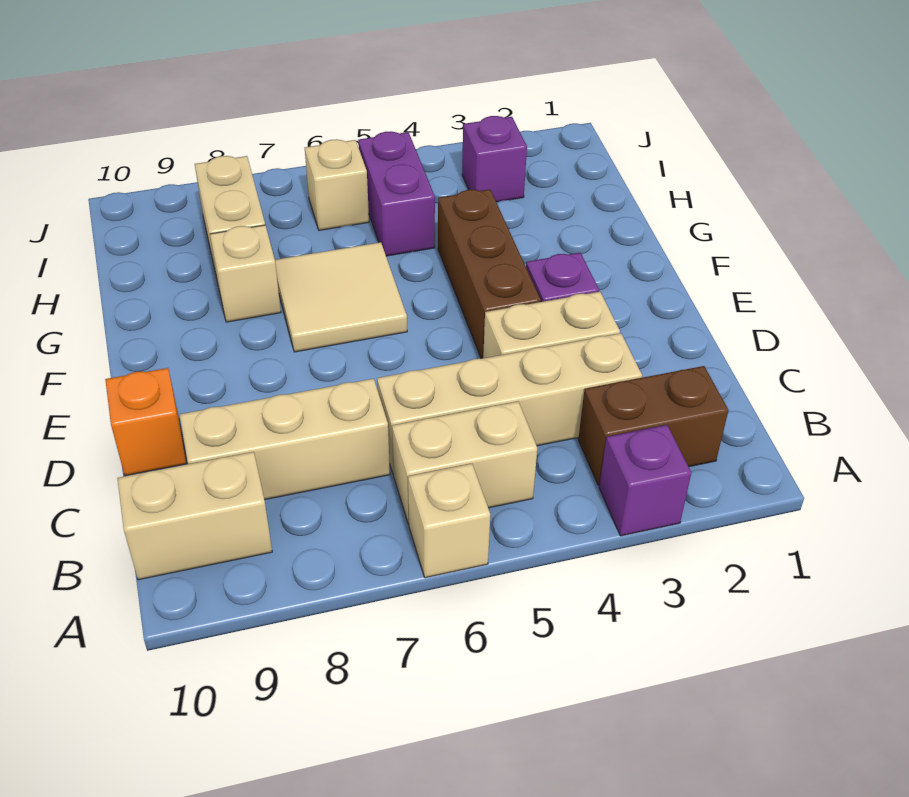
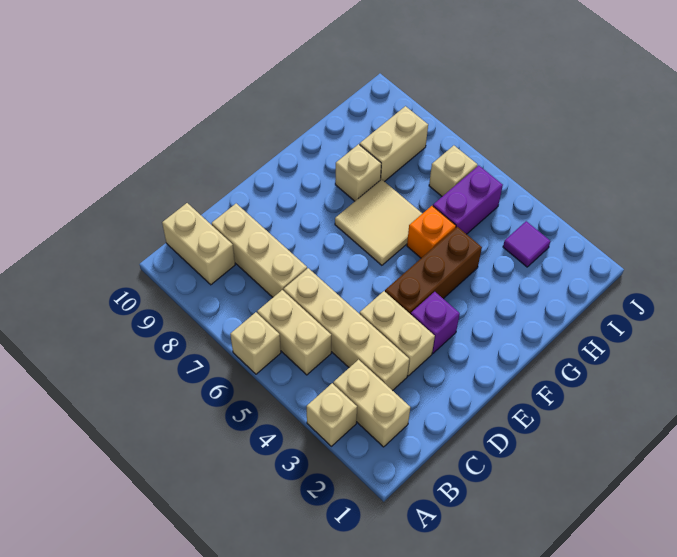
purple 1x1 brick [599,425,691,536] -> tan 1x1 brick [307,383,357,446]
brown 1x2 brick [578,366,729,485] -> tan 1x2 brick [333,360,410,447]
orange 1x1 brick [105,368,187,476] -> orange 1x1 brick moved to [407,206,456,258]
purple 1x1 brick [462,116,527,202] -> purple 1x1 tile [503,221,551,267]

